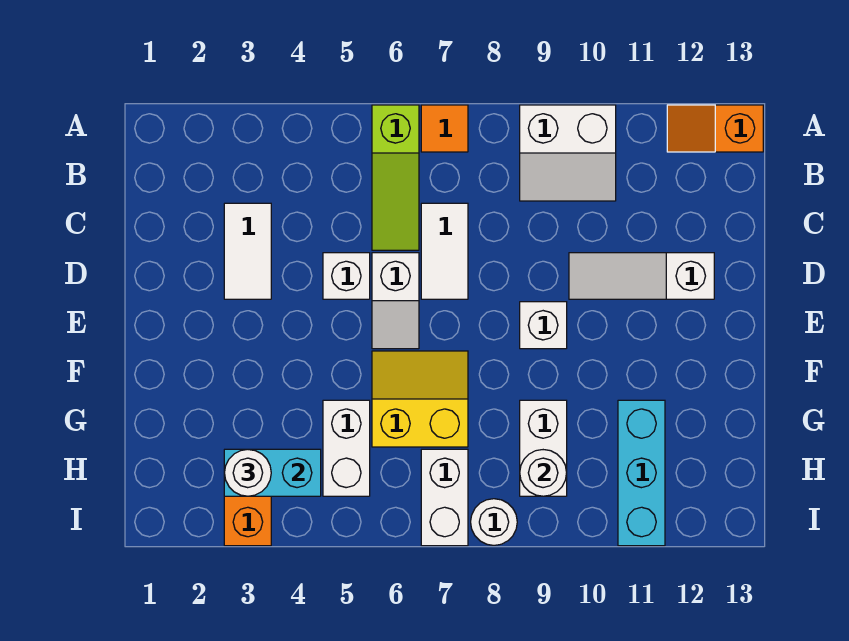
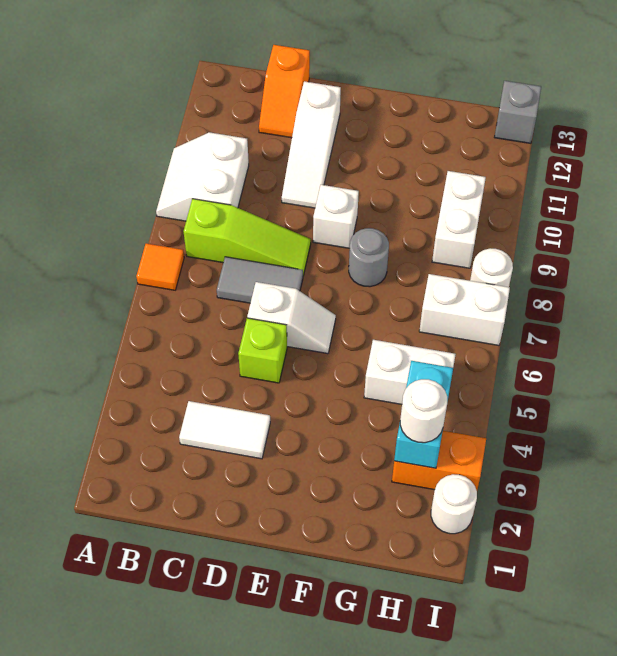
lime 1x3 slope [372,105,419,250] -> lime 1x3 slope moved to [184,199,311,276]
white 2x2 slope [520,105,616,201] -> white 2x2 slope turned to [156,132,249,221]
orange 1x2 slope [667,105,763,152] -> orange 1x2 slope moved to [259,45,310,138]
white 1x2 tile [421,203,468,299] -> grey 1x2 tile [217,257,303,303]
white 1x1 brick [323,253,370,299] -> lime 1x1 brick [238,318,287,383]
yellow 2x2 slope [372,351,468,447] -> none
none -> grey 1x1 round brick [349,228,389,287]
white 1x2 brick [520,400,567,496] -> white 1x2 brick turned to [432,171,486,268]
cyan 1x3 brick [618,400,665,546] -> none
white 1x1 round brick [520,450,567,496] -> white 1x1 round brick moved to [431,474,477,534]
none -> grey 1x1 brick [495,81,541,143]

